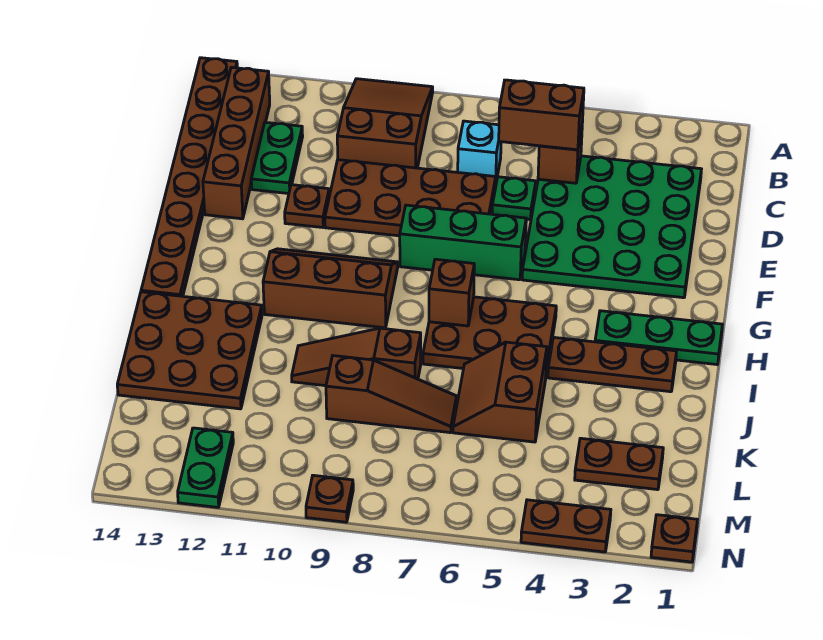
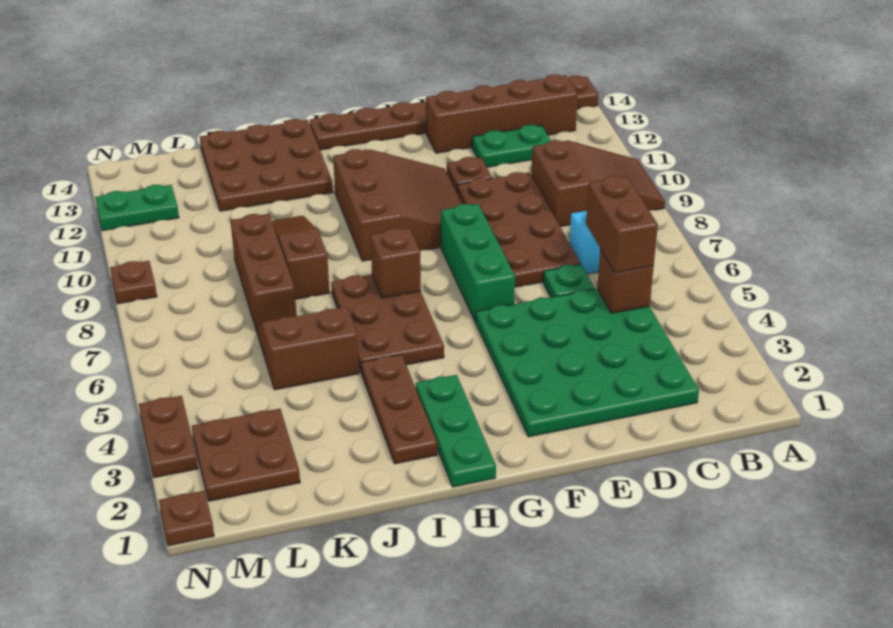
brown 2x3 slope [263,249,398,328] -> brown 3x3 slope [333,149,462,261]
brown 1x3 slope [326,356,457,433] -> brown 1x3 brick [230,214,297,331]
brown 1x2 plate [575,438,663,490] -> brown 2x2 plate [192,409,300,501]

